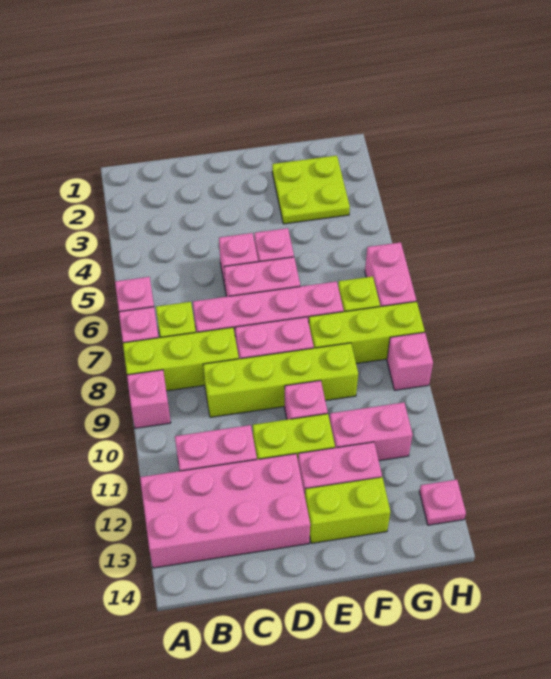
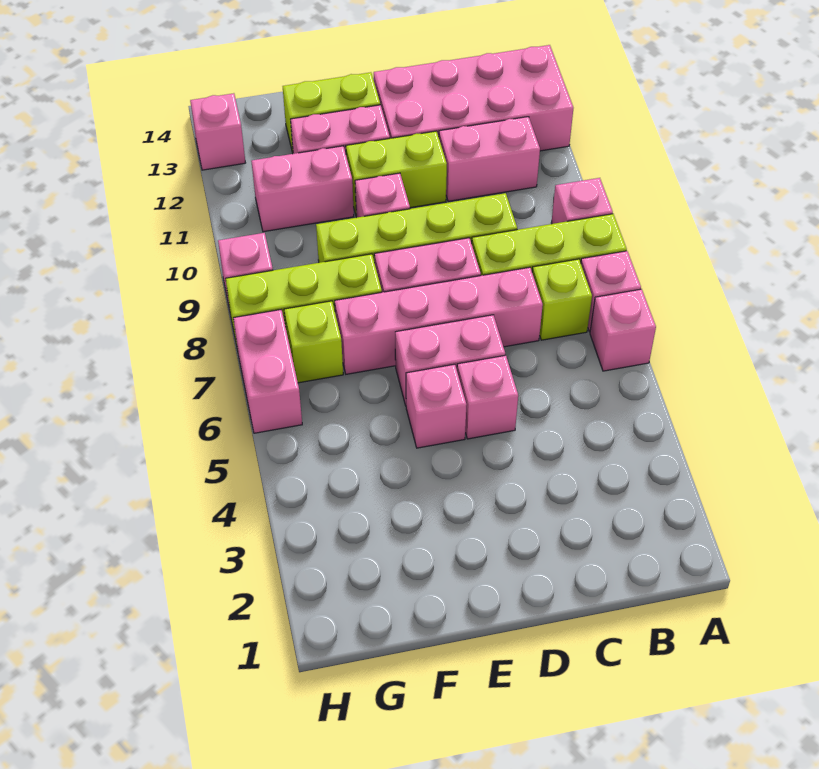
lime 2x2 plate [272,156,350,224] -> none
pink 1x1 plate [419,480,466,525] -> pink 1x1 brick [190,93,245,170]

